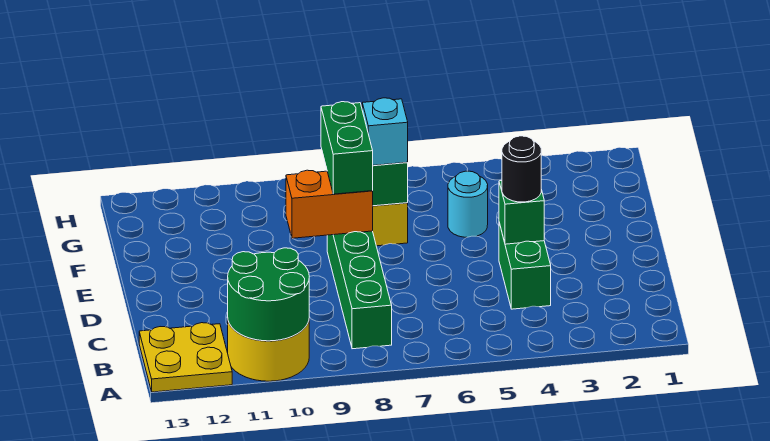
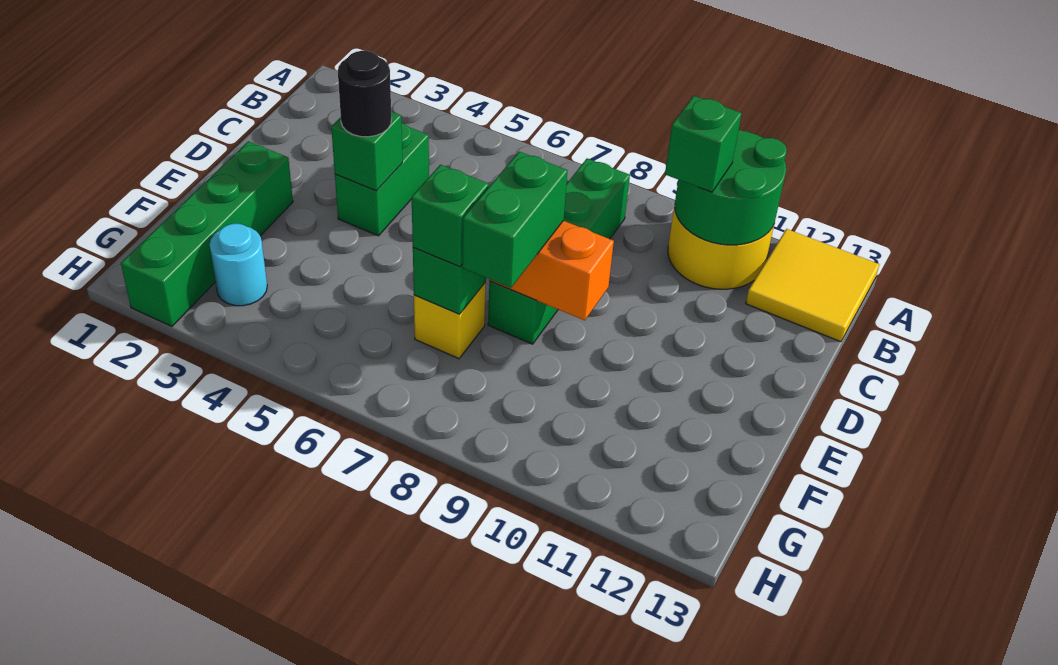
yellow 2x2 plate [139,323,232,392] -> yellow 2x2 tile [746,229,879,342]
none -> green 1x1 brick [665,96,742,192]
none -> green 1x4 brick [121,141,293,326]
cyan 1x1 round brick [448,171,488,237] -> cyan 1x1 round brick moved to [210,224,267,306]
cyan 1x1 brick [362,98,408,165] -> green 1x1 brick [412,165,489,267]

